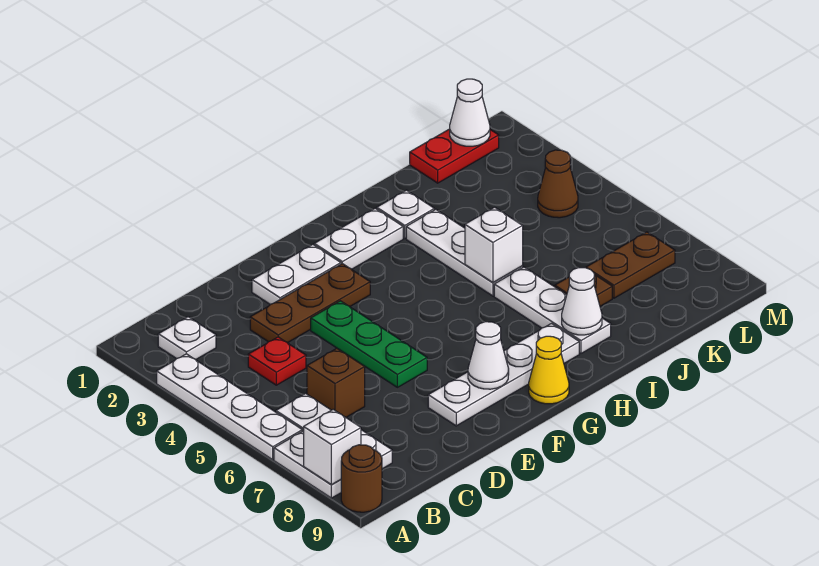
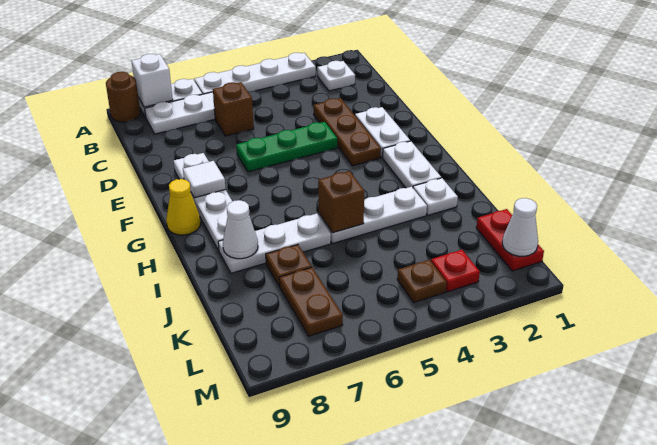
red 1x1 plate [248,337,306,385] -> red 1x1 plate moved to [431,250,480,292]
white 1x1 cone [468,322,509,389] -> white 1x1 tile [183,161,226,198]
white 1x1 brick [465,207,523,282] -> brown 1x1 brick [318,171,364,233]
brown 1x1 cone [538,150,578,218] -> brown 1x1 plate [397,260,447,303]

